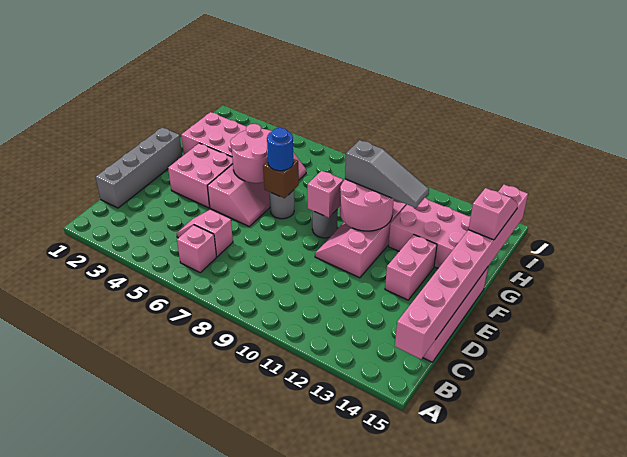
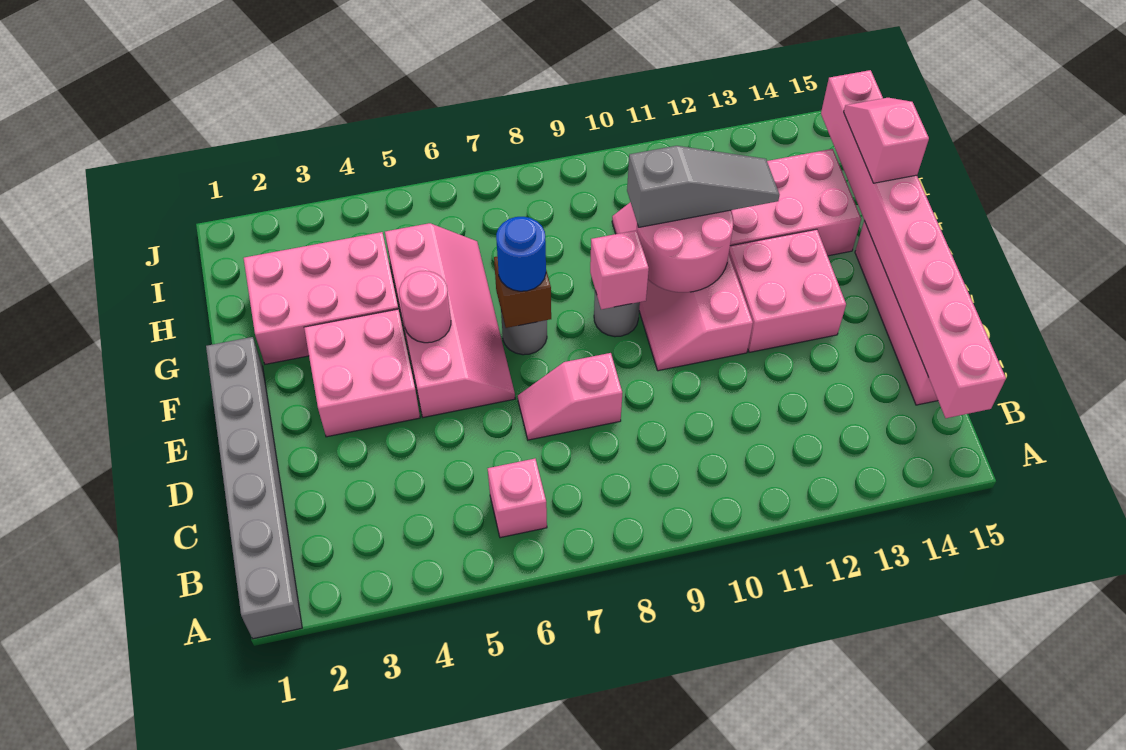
grey 1x4 brick [96,127,182,208] -> grey 1x6 brick [206,337,302,639]
pink 1x2 slope [177,210,233,257] -> pink 1x2 slope moved to [518,353,622,440]
pink 1x2 brick [385,235,437,300] -> pink 2x2 brick [729,229,846,352]
pink 2x2 round brick [230,124,272,183] -> pink 1x1 round brick [399,271,451,343]

